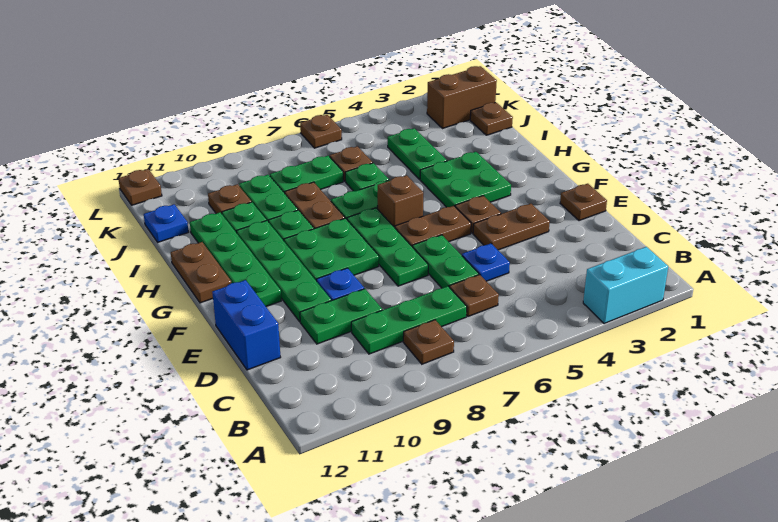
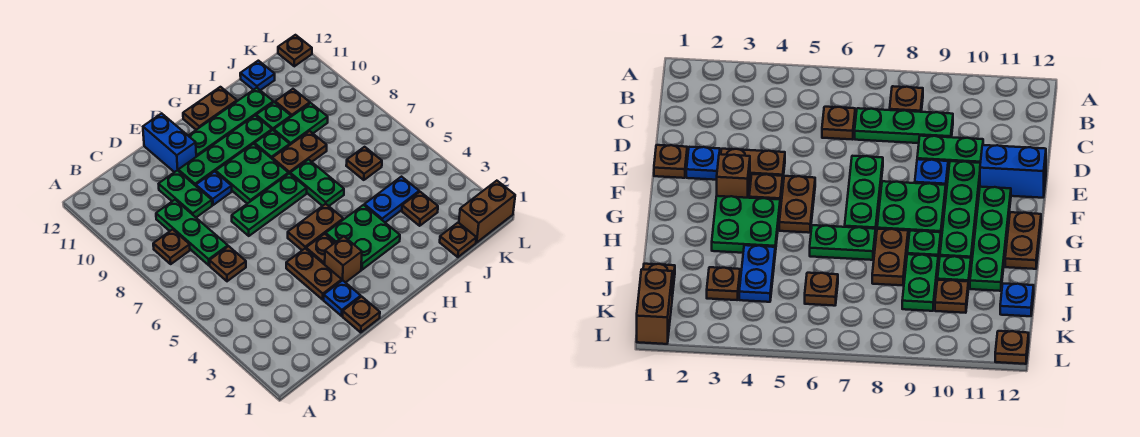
cyan 1x2 brick [583,247,668,324] -> none
blue 1x1 plate [462,243,510,281] -> blue 1x1 plate moved to [324,280,361,316]
green 1x2 plate [413,235,479,288] -> none
blue 1x2 brick [212,280,281,370] -> blue 1x2 brick turned to [143,113,196,172]
brown 1x2 plate [395,206,471,247] -> brown 1x2 plate turned to [288,204,343,250]
brown 1x1 brick [378,175,423,228] -> brown 1x1 brick moved to [325,236,362,283]
green 1x2 plate [388,128,447,179] -> blue 1x2 plate [364,177,419,222]
green 1x1 plate [345,163,389,191] -> none
green 1x2 plate [270,156,343,193] -> none
brown 1x2 brick [427,66,497,129] -> brown 1x2 brick turned to [459,181,515,242]
brown 1x1 plate [300,115,342,148] -> brown 1x1 plate moved to [402,192,438,226]

